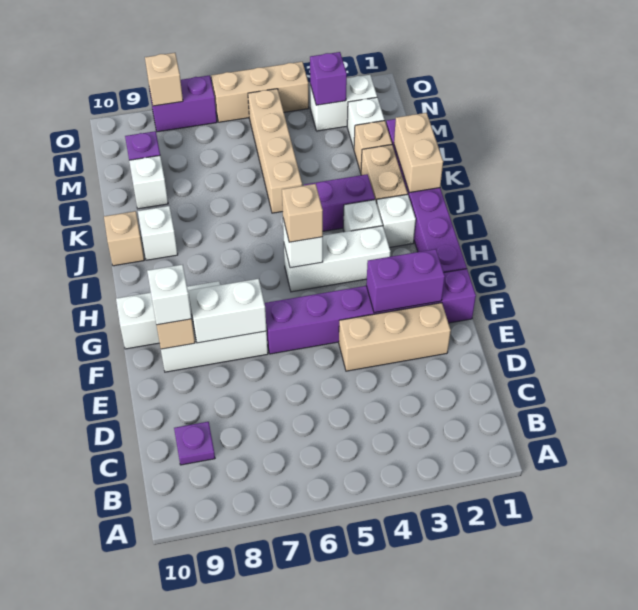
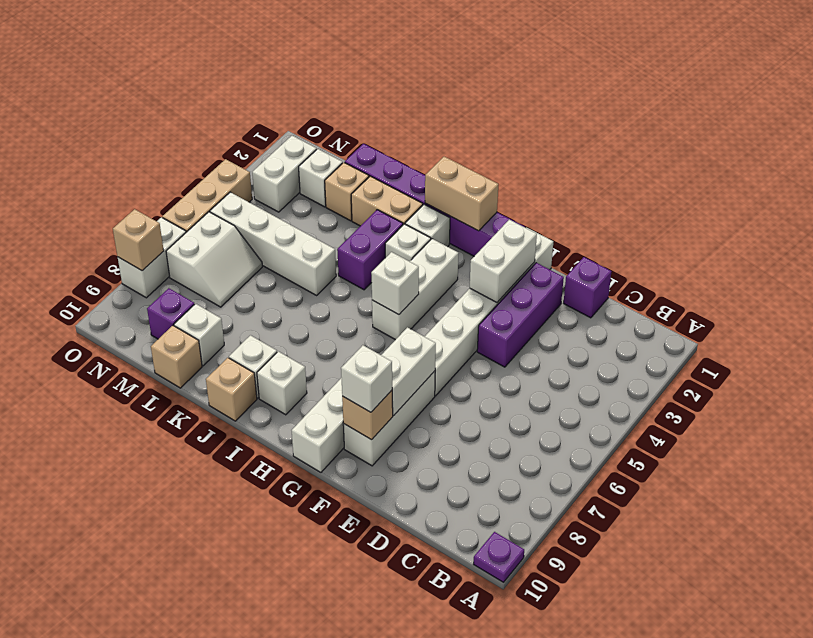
purple 1x1 plate [174,422,215,465] -> purple 1x1 plate moved to [474,532,524,582]
tan 1x3 brick [339,303,451,371] -> purple 1x3 brick [477,263,564,367]
purple 1x6 brick [264,269,476,354] -> white 1x6 brick [425,228,553,396]
purple 1x2 brick [366,249,445,313] -> white 1x2 brick [470,220,537,302]
tan 1x1 brick [282,184,323,242] -> tan 1x1 brick moved to [151,326,202,388]
none -> white 1x1 brick [257,351,307,415]
tan 1x2 brick [394,113,443,193] -> tan 1x2 brick moved to [425,157,498,231]
tan 1x4 brick [248,89,302,213] -> white 1x4 brick [210,192,336,295]
none -> white 2x2 slope [166,212,262,307]
purple 1x1 brick [310,52,347,105] -> purple 1x1 brick moved to [564,257,611,318]
purple 1x2 brick [150,75,217,132] -> white 1x2 brick [118,217,186,298]

